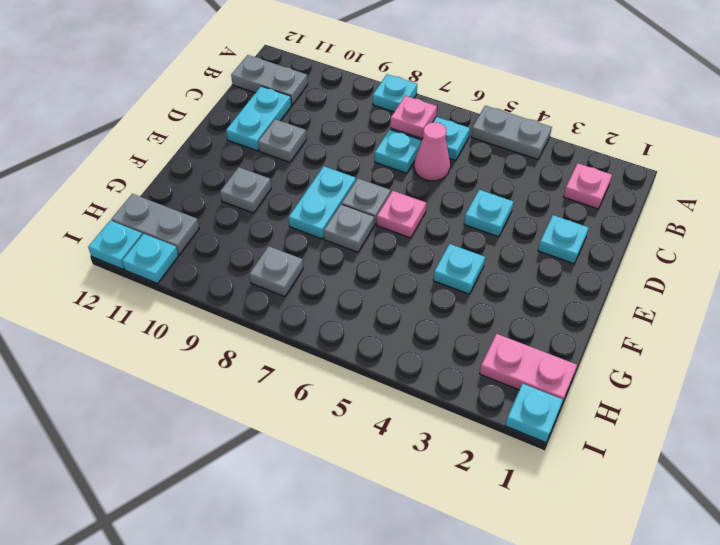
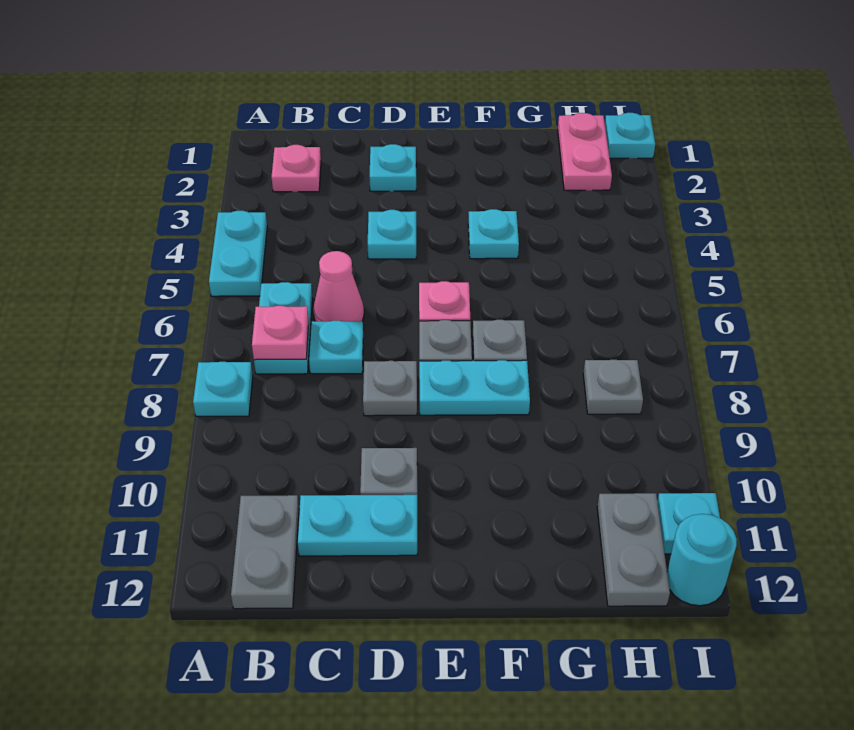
grey 1x2 plate [471,106,552,159] -> cyan 1x2 plate [209,211,267,296]
grey 1x1 plate [220,167,271,213] -> grey 1x1 plate moved to [363,361,417,416]
cyan 1x1 plate [88,220,142,269] -> cyan 1x1 round brick [667,514,737,606]

